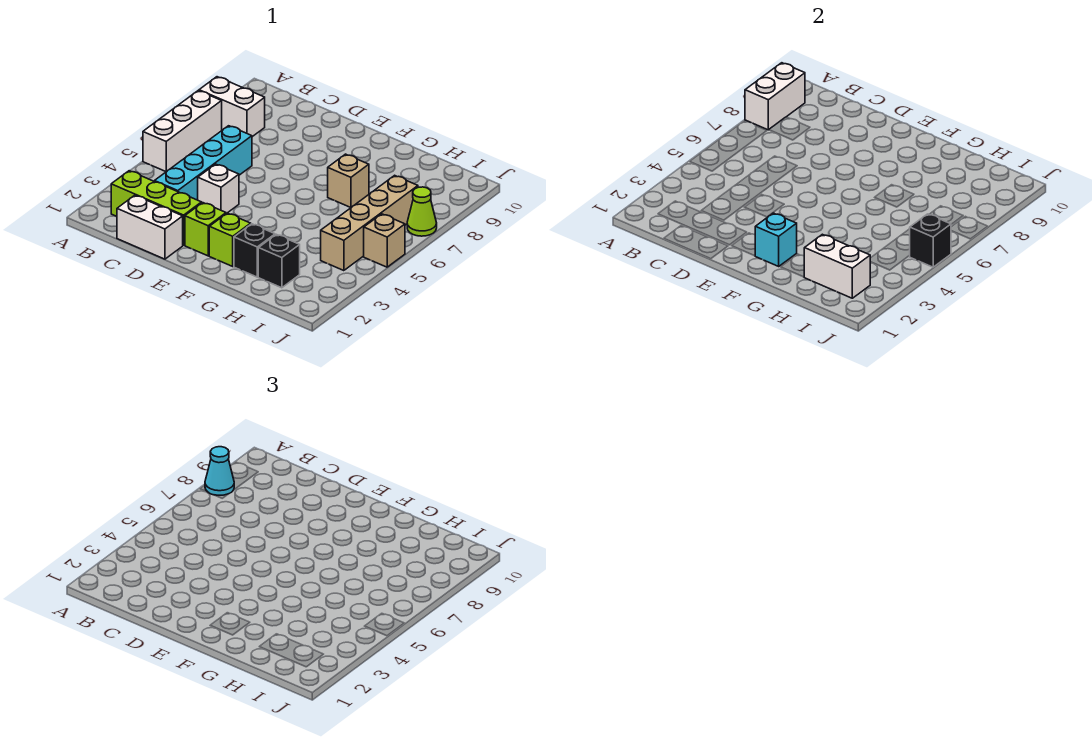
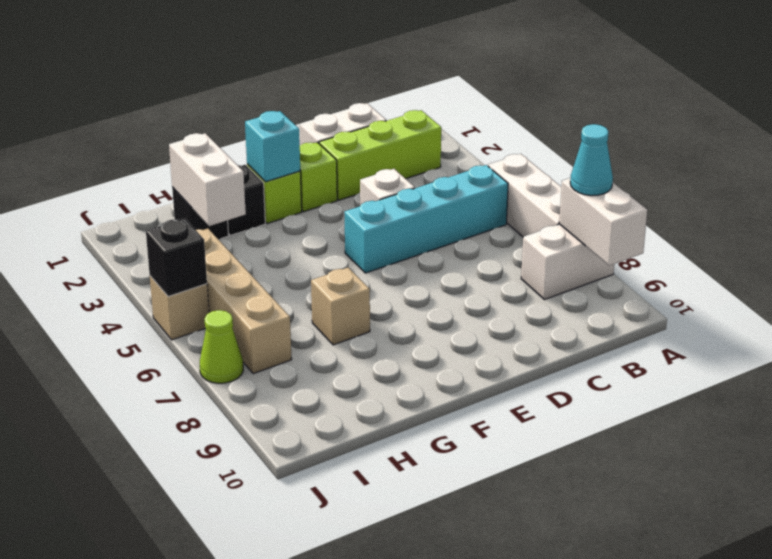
cyan 1x4 brick [154,126,252,200] -> cyan 1x4 brick turned to [344,165,508,273]
white 1x2 brick [804,234,870,298] -> white 1x2 brick turned to [169,133,246,226]

